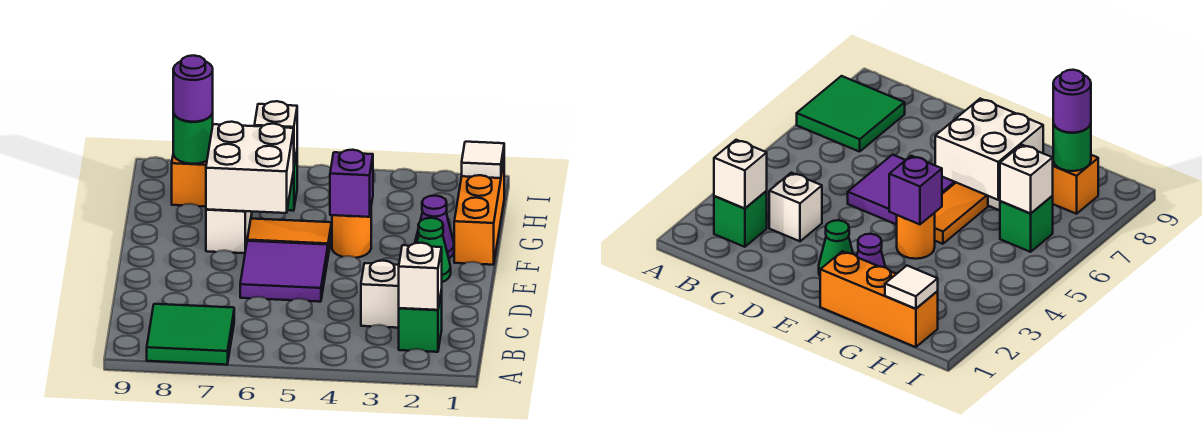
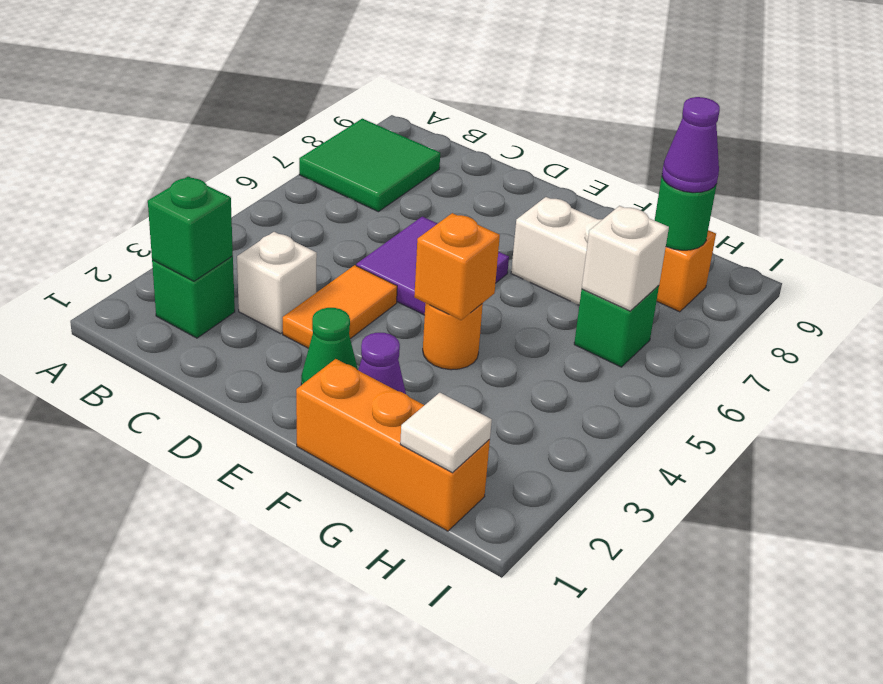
white 1x1 brick [399,243,442,310] -> green 1x1 brick [148,177,233,281]
purple 1x1 brick [330,150,373,217] -> orange 1x1 brick [414,213,500,320]
orange 1x2 tile [247,219,332,255] -> orange 1x2 tile moved to [283,265,397,348]
white 2x2 brick [206,122,294,213] -> none
purple 1x1 round brick [173,56,213,122] -> purple 1x1 cone [662,97,720,193]

